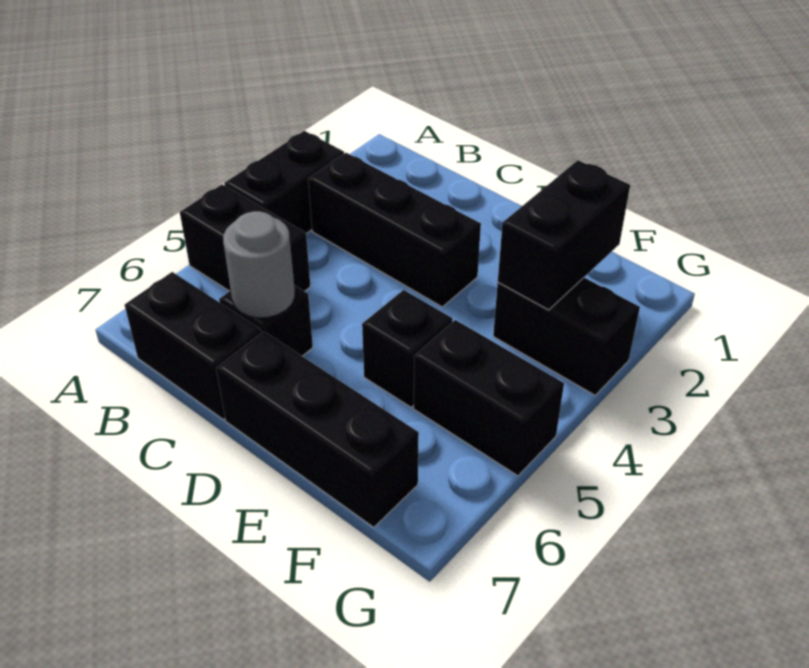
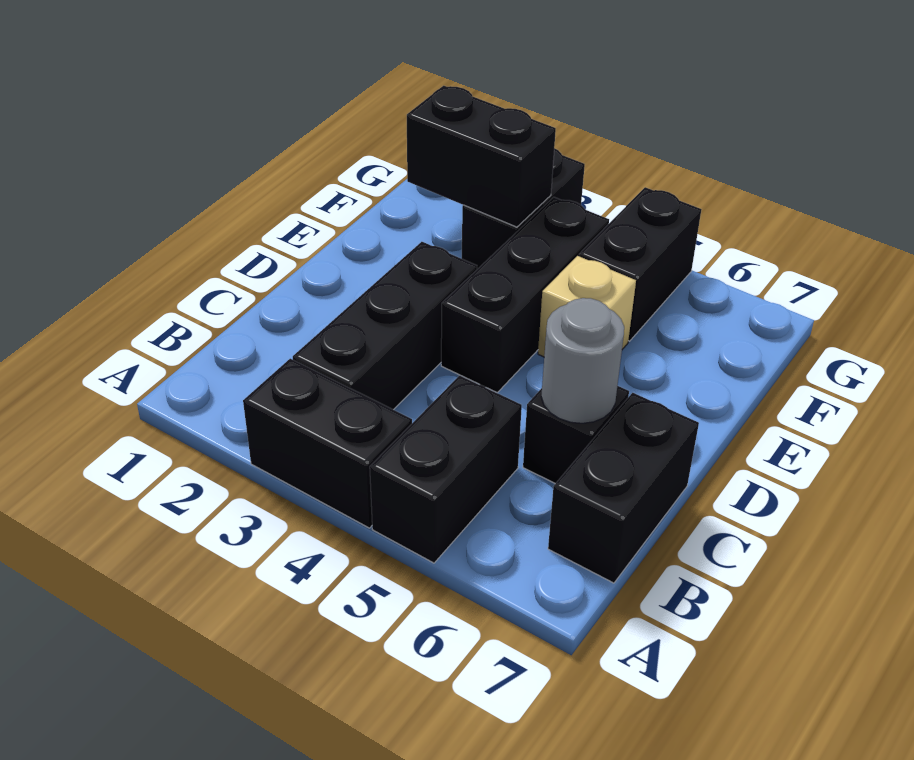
black 1x3 brick [216,331,419,527] -> black 1x3 brick moved to [441,197,609,393]
black 1x1 brick [362,290,453,407] -> tan 1x1 brick [538,256,636,357]

